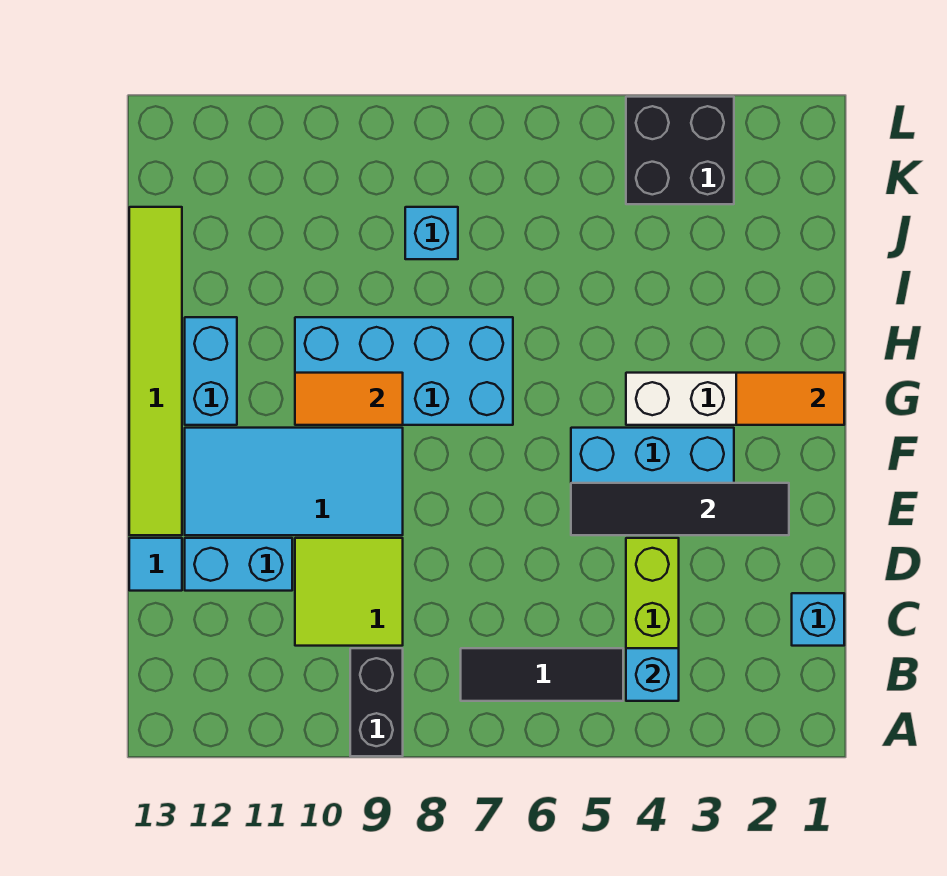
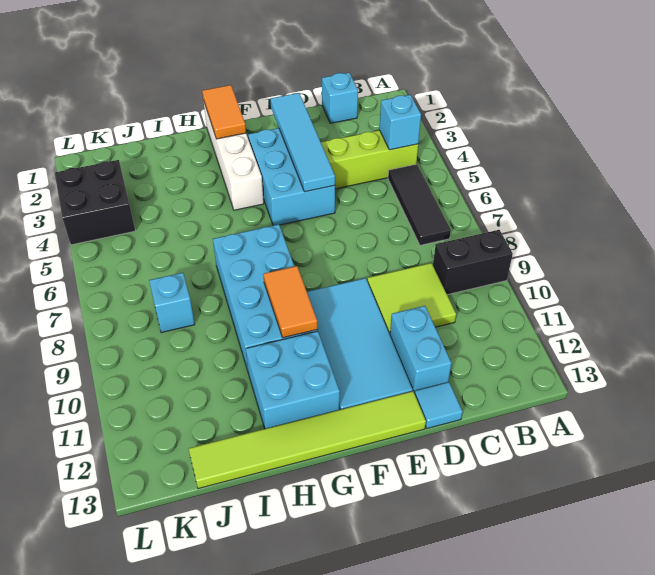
black 1x4 tile [571,483,789,535] -> cyan 1x4 tile [270,93,335,192]
cyan 1x2 brick [185,317,237,425] -> cyan 2x2 brick [246,331,340,429]

